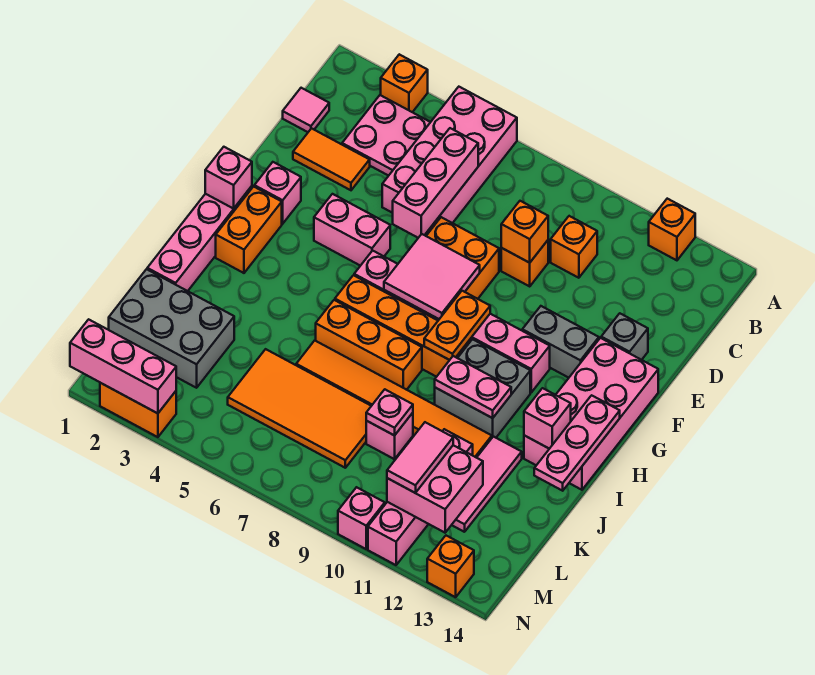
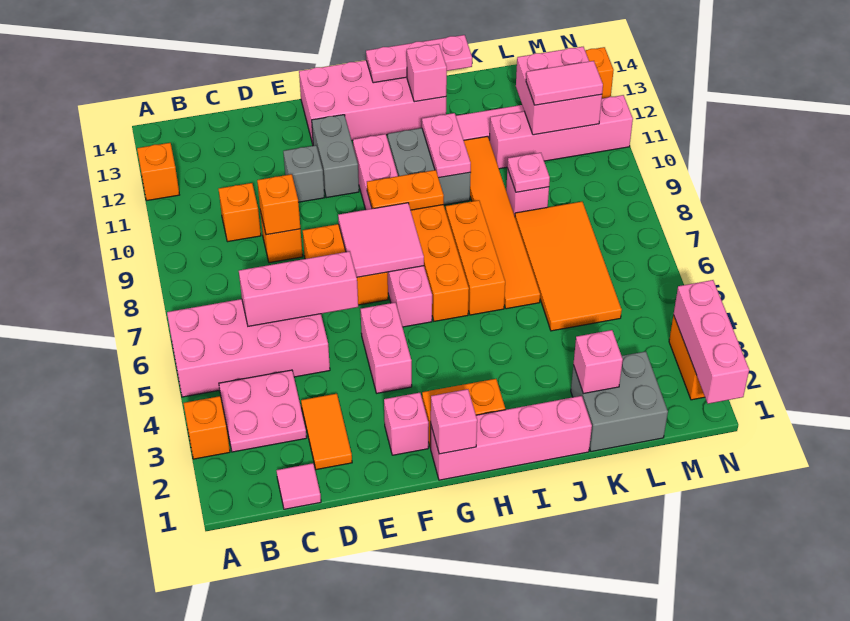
grey 1x1 brick [601,313,648,360] -> grey 1x1 brick moved to [283,145,325,202]
grey 2x3 brick [109,269,234,388] -> grey 2x2 brick [571,351,668,452]
pink 1x1 brick [338,487,385,549] -> pink 1x1 brick moved to [573,330,623,393]

